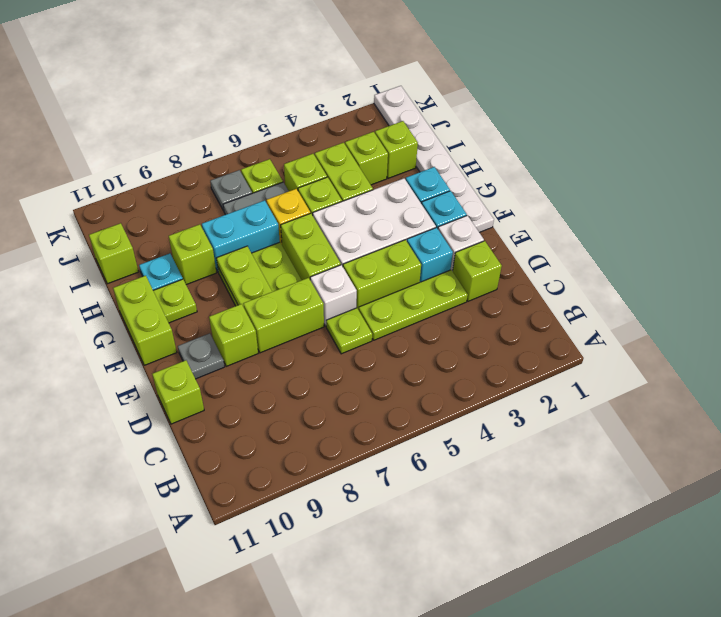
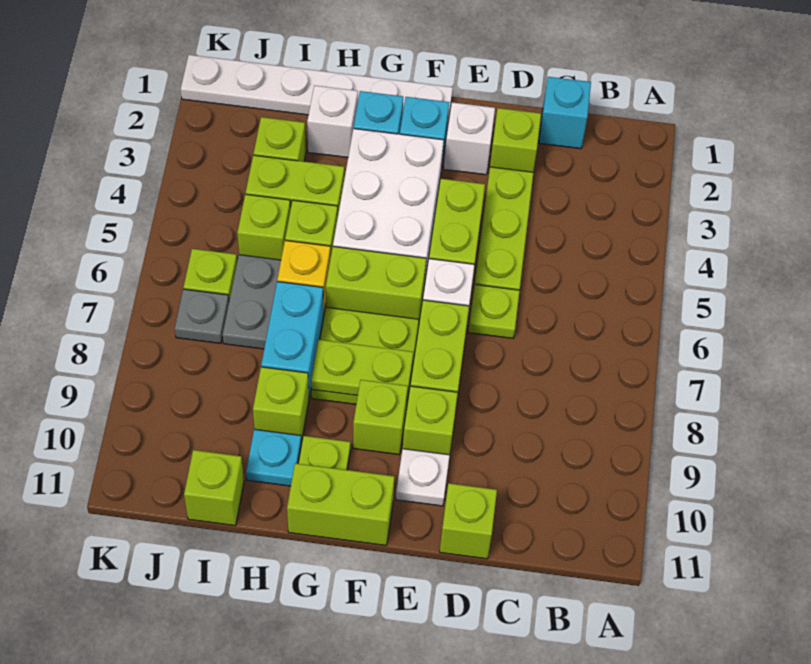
cyan 1x1 brick [407,228,453,282] -> cyan 1x1 brick moved to [539,77,591,149]
grey 1x1 plate [178,333,225,379] -> white 1x1 plate [396,449,450,506]
none -> white 1x1 brick [307,85,358,157]
lime 1x1 brick [375,121,418,178] -> lime 1x1 brick moved to [353,380,408,455]

